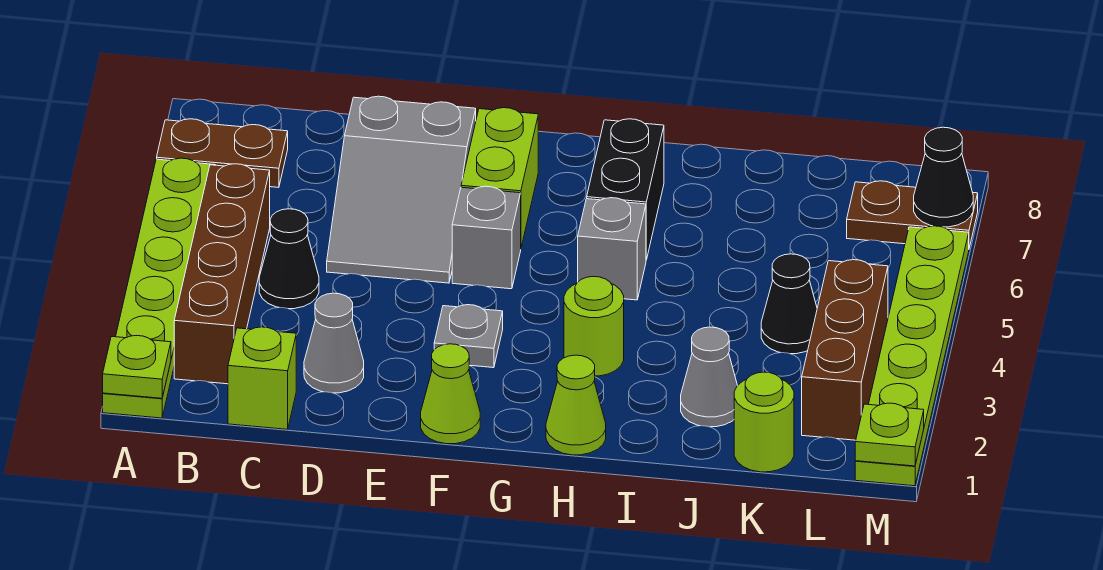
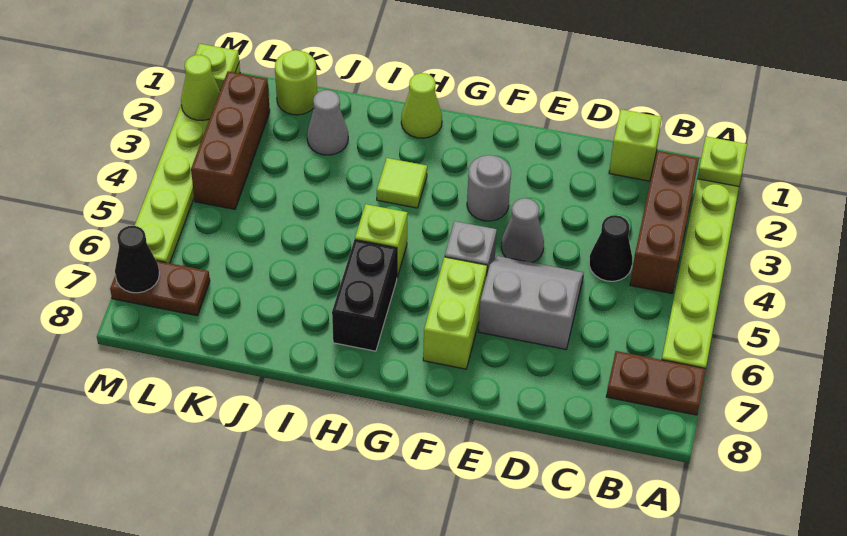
brown 1x4 brick [174,164,270,384] -> brown 1x3 brick [630,151,699,293]
grey 1x1 cone [304,293,364,393] -> grey 1x1 cone moved to [501,198,544,263]
grey 2x3 slope [327,96,476,283] -> grey 2x2 slope [478,256,584,349]
lime 1x1 cone [421,344,480,444] -> lime 1x1 cone moved to [181,55,220,121]
grey 1x1 plate [434,305,503,368] -> grey 1x1 round brick [467,155,511,221]
lime 1x1 round brick [564,276,624,376] -> lime 1x1 tile [377,158,427,208]
grey 1x1 brick [578,198,646,300] -> lime 1x1 brick [355,204,408,277]
black 1x1 cone [761,254,817,354] -> none

